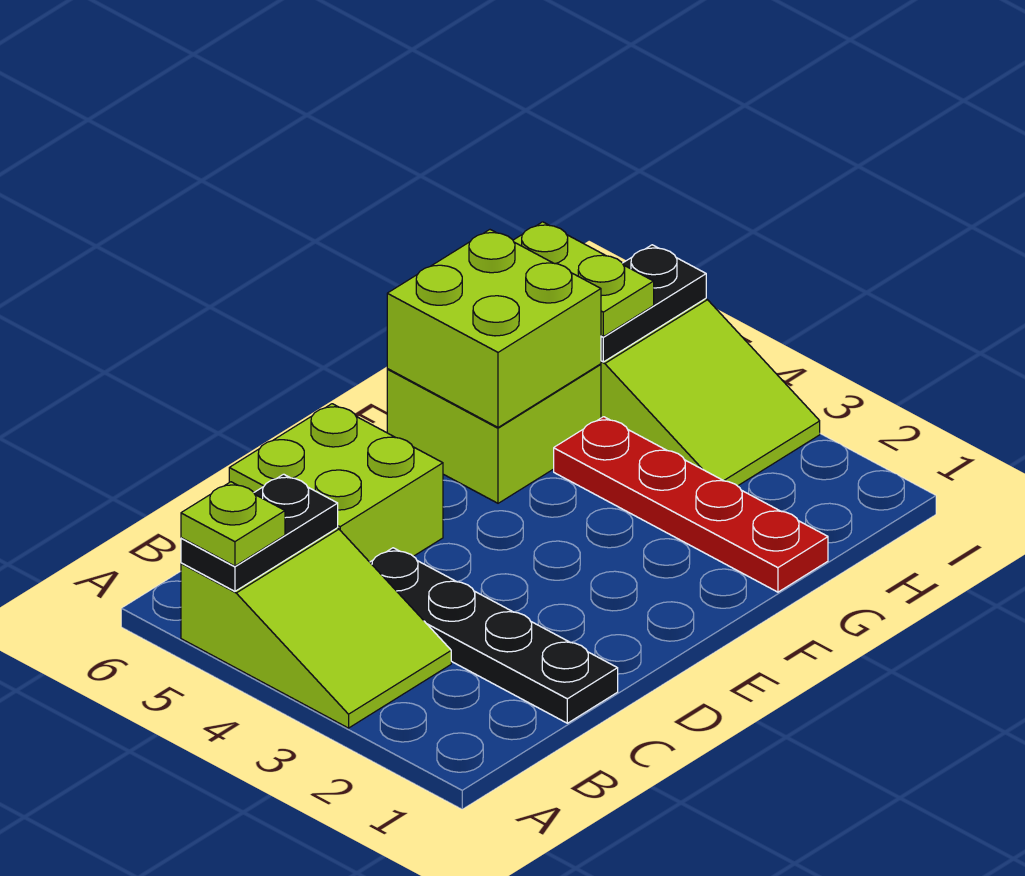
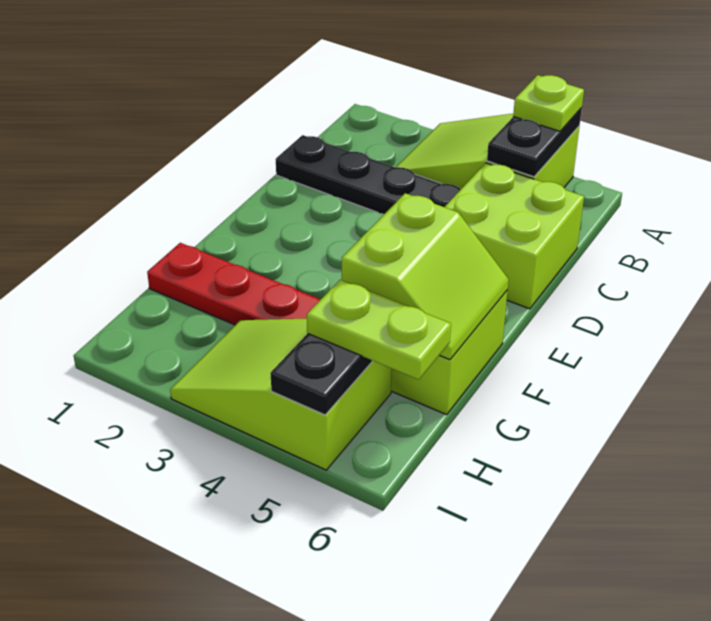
lime 2x2 brick [387,230,601,427] -> lime 2x2 slope [342,193,509,360]

